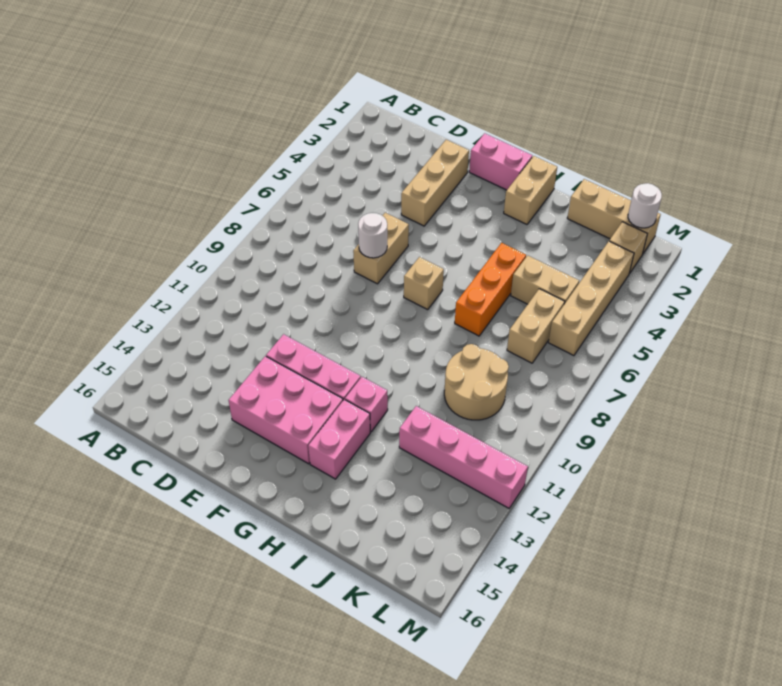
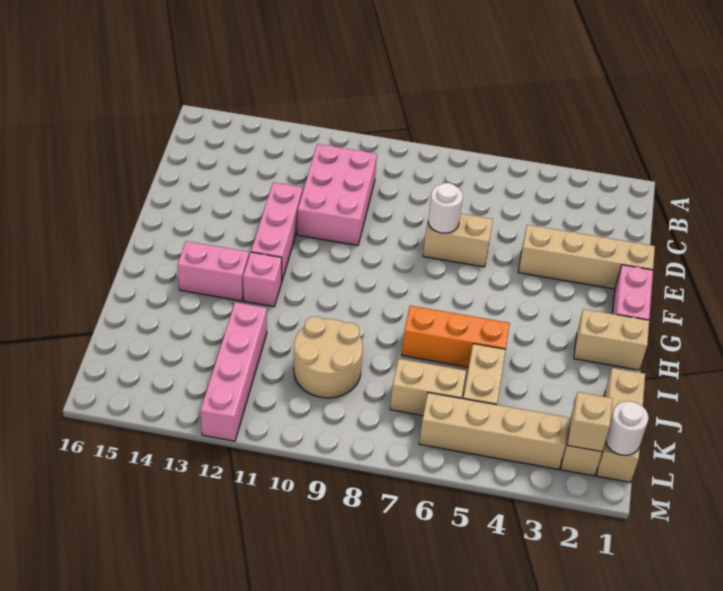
tan 1x3 brick [401,140,469,226] -> tan 1x4 brick [518,225,655,289]
pink 2x3 brick [228,356,343,464] -> pink 2x3 brick moved to [297,144,377,245]
tan 1x1 brick [404,257,444,310] -> tan 1x1 brick moved to [568,392,613,452]

